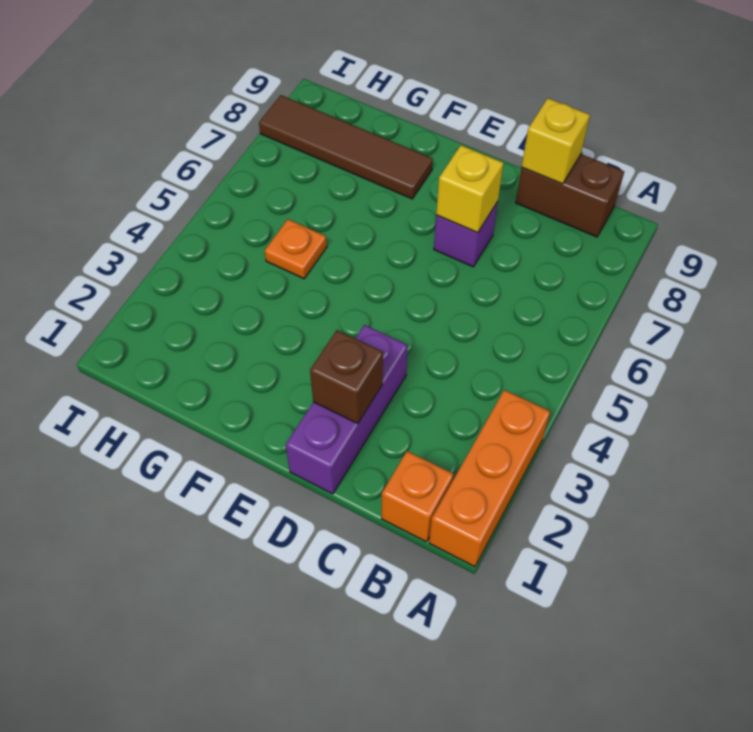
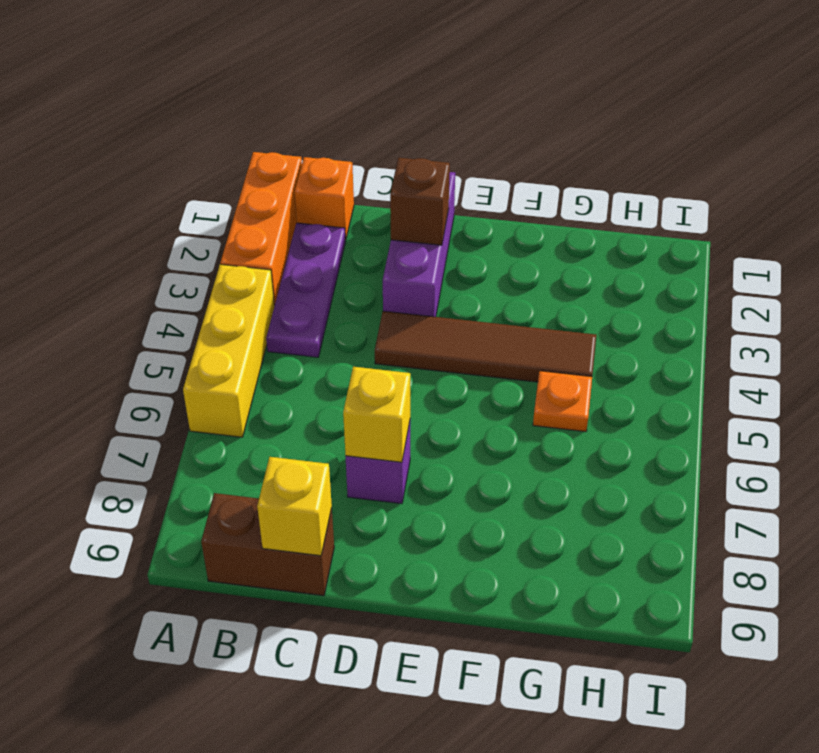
none -> yellow 1x3 brick [183,264,274,437]
none -> purple 1x3 plate [266,223,346,357]
brown 1x4 tile [259,95,433,199] -> brown 1x4 tile moved to [375,311,596,382]

